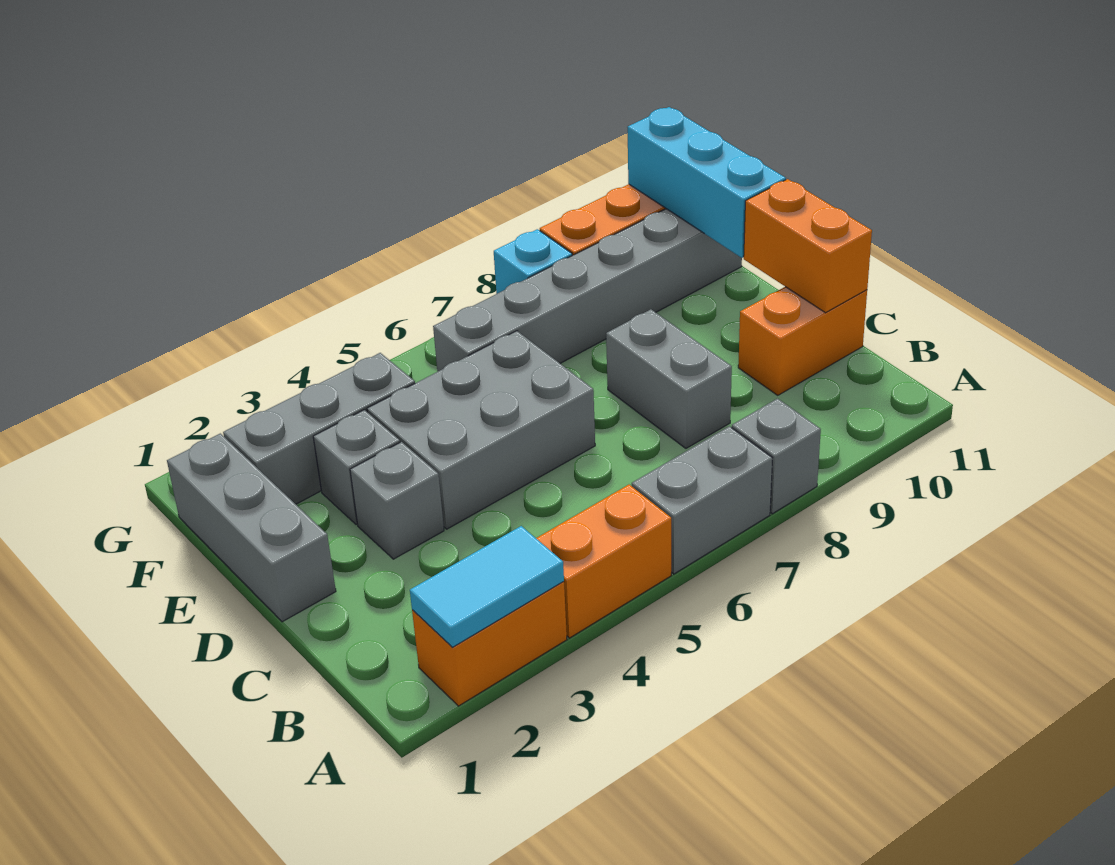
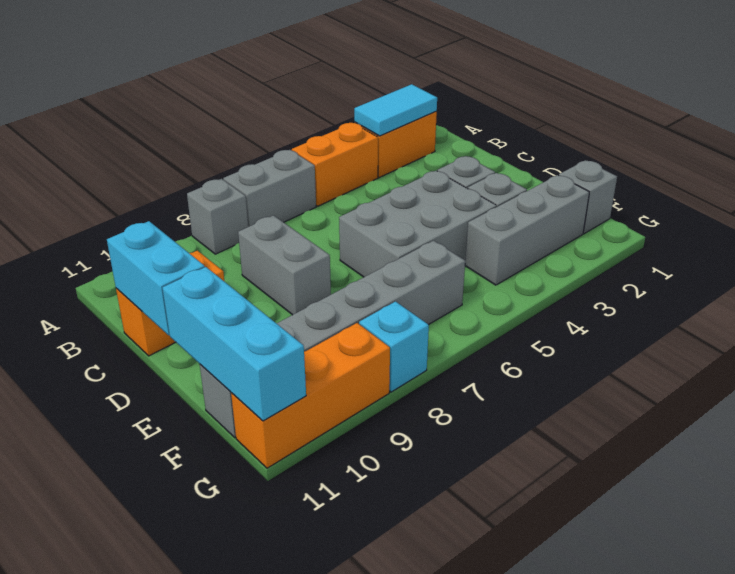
orange 1x2 brick [744,179,872,313] -> cyan 1x2 brick [107,221,205,335]
grey 1x3 brick [167,433,336,622] -> grey 1x1 brick [559,160,617,233]

